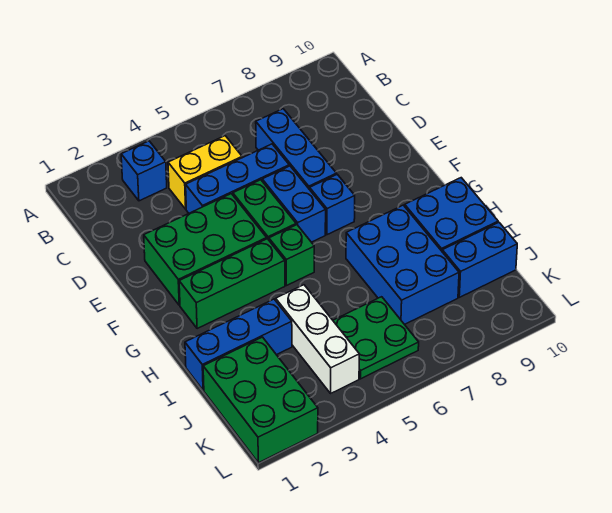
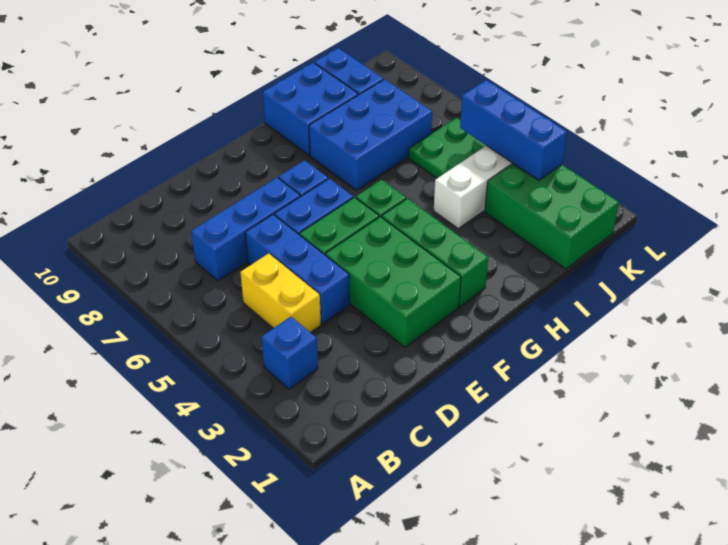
blue 1x3 brick [185,299,292,390] -> blue 1x3 brick moved to [460,80,567,180]
green 2x3 brick [203,337,318,463] -> green 2x3 brick turned to [485,164,619,269]

